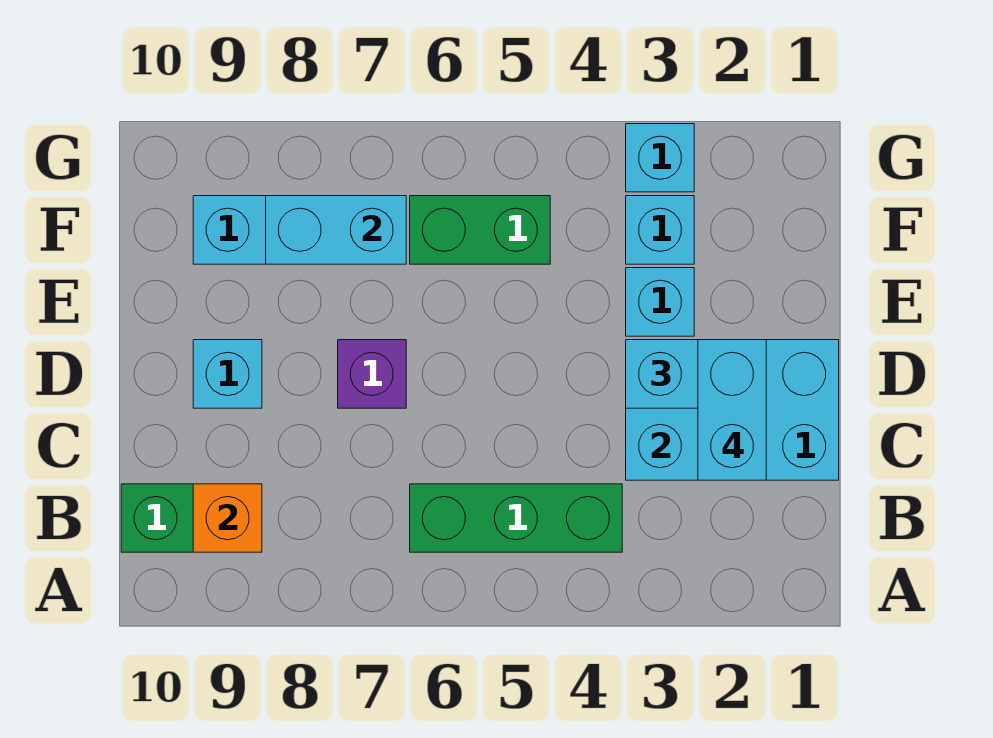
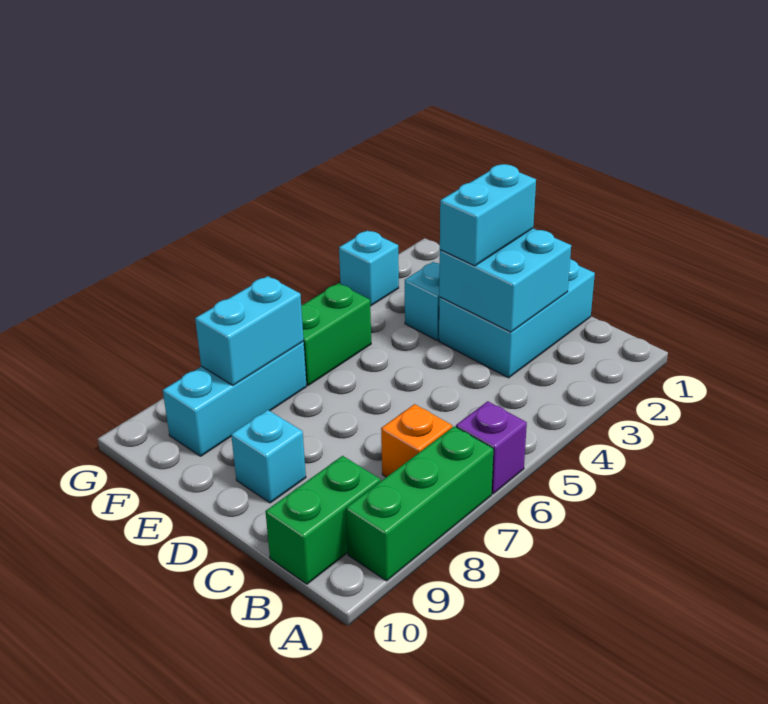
green 1x3 brick [410,484,622,552] -> green 1x3 brick moved to [346,426,493,581]
orange 1x1 brick [193,484,262,552] -> orange 1x1 brick moved to [381,404,452,477]
cyan 1x2 brick [698,340,766,480] -> none
purple 1x1 brick [338,340,406,408] -> purple 1x1 brick moved to [456,401,527,494]
cyan 1x1 brick [626,196,694,264] -> none

